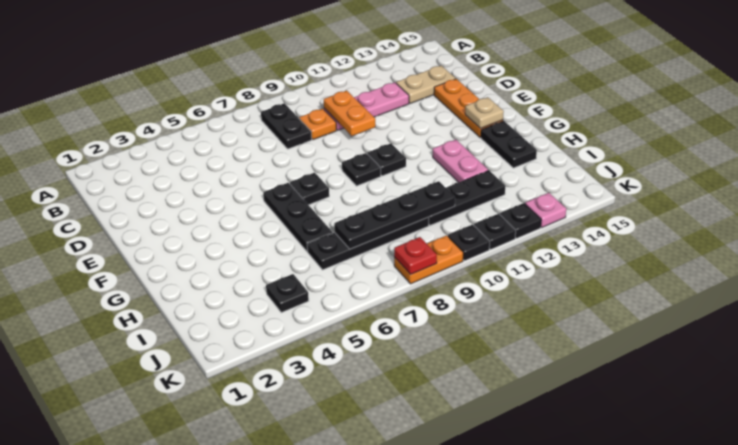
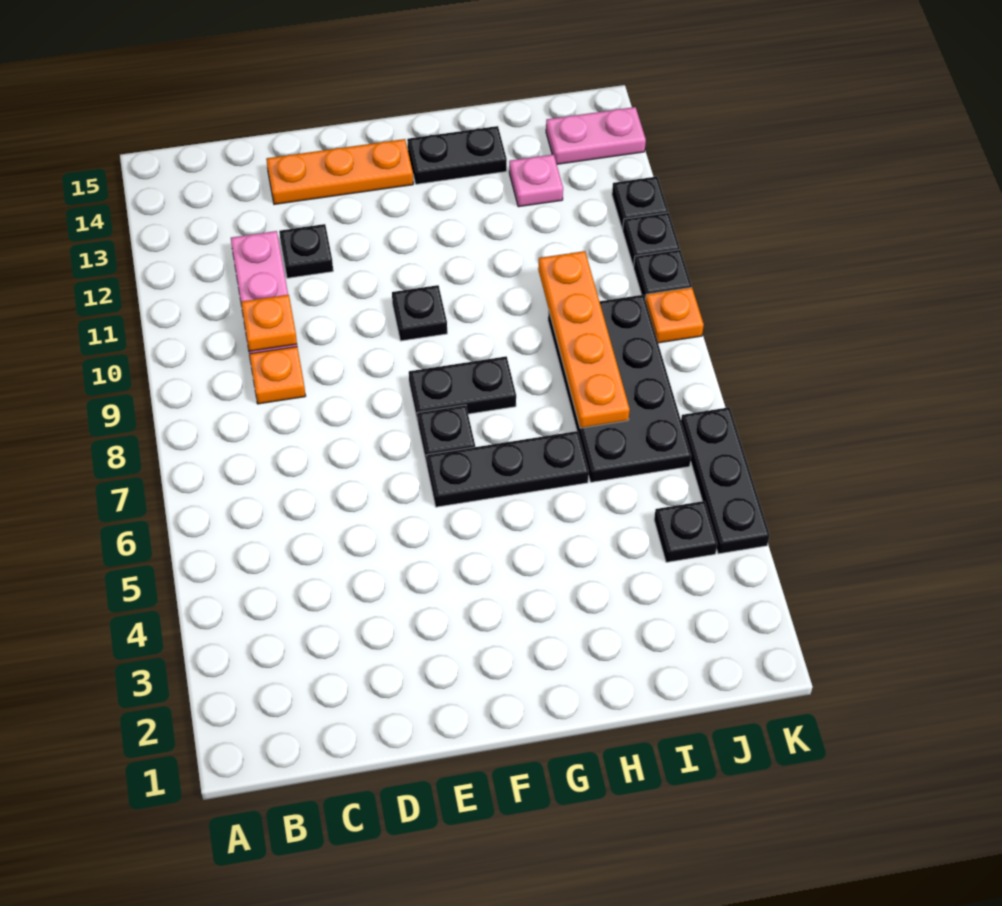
black 1x2 plate [261,103,312,149] -> black 1x2 plate moved to [409,356,516,422]
orange 1x2 plate [324,91,375,136] -> orange 1x1 plate [241,295,297,351]
tan 1x2 plate [396,66,456,103] -> none
black 1x1 plate [342,153,381,186] -> black 1x1 plate moved to [279,224,333,278]
tan 1x1 plate [465,97,504,129] -> none
pink 1x2 plate [433,140,488,182] -> pink 1x2 plate moved to [546,107,646,164]
black 1x4 plate [307,217,429,270] -> black 2x4 plate [548,295,691,482]
black 1x4 plate [334,181,455,249] -> orange 1x4 plate [538,251,630,428]
black 1x3 plate [429,170,505,225] -> black 1x3 plate moved to [681,407,770,554]
orange 1x2 plate [394,235,463,284] -> orange 1x1 plate [645,287,704,343]
red 1x1 plate [394,237,437,275] -> none
pink 1x1 plate [525,193,566,227] -> pink 1x1 plate moved to [509,154,563,207]

